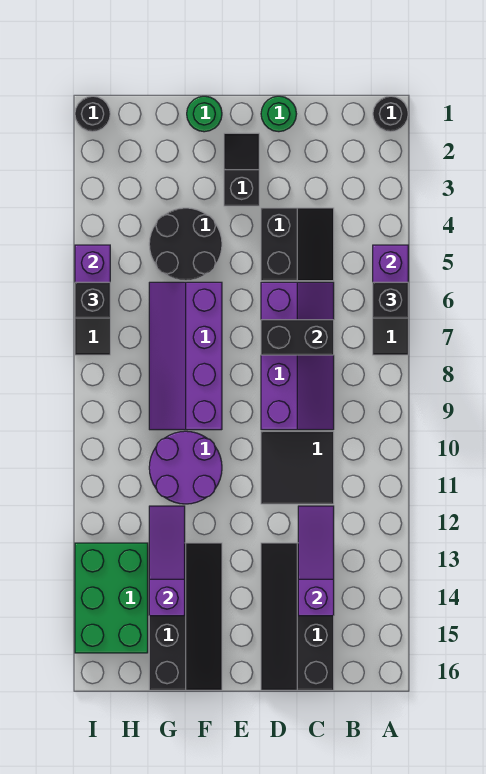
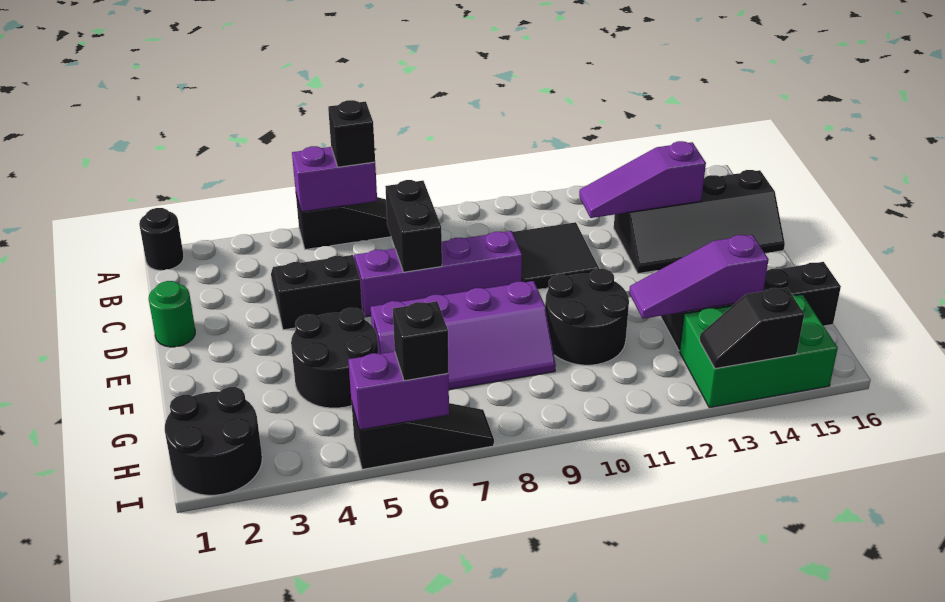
black 1x2 slope [224,133,259,206] -> black 1x2 slope moved to [700,287,804,369]
green 1x1 round brick [187,96,222,132] -> none
purple 2x2 round brick [149,431,222,504] -> black 2x2 round brick [545,269,629,365]
black 1x1 round brick [75,96,110,132] -> black 2x2 round brick [165,387,262,495]

